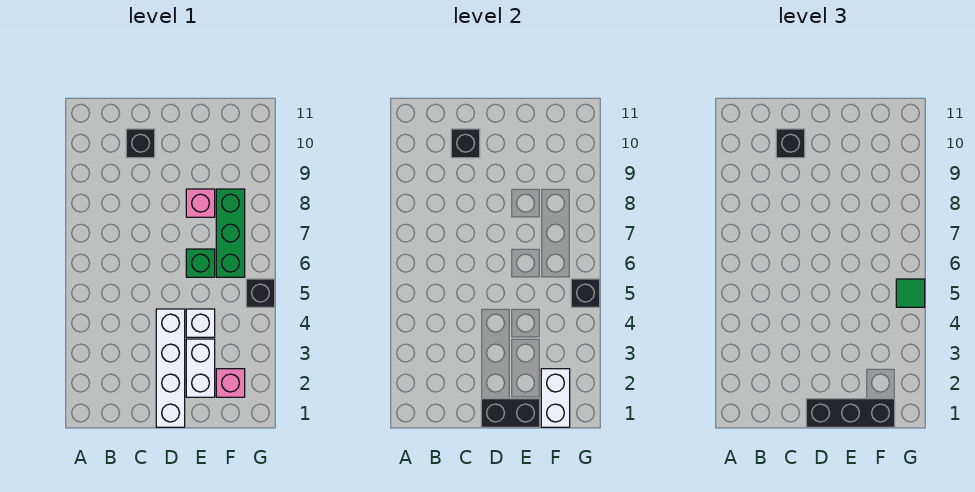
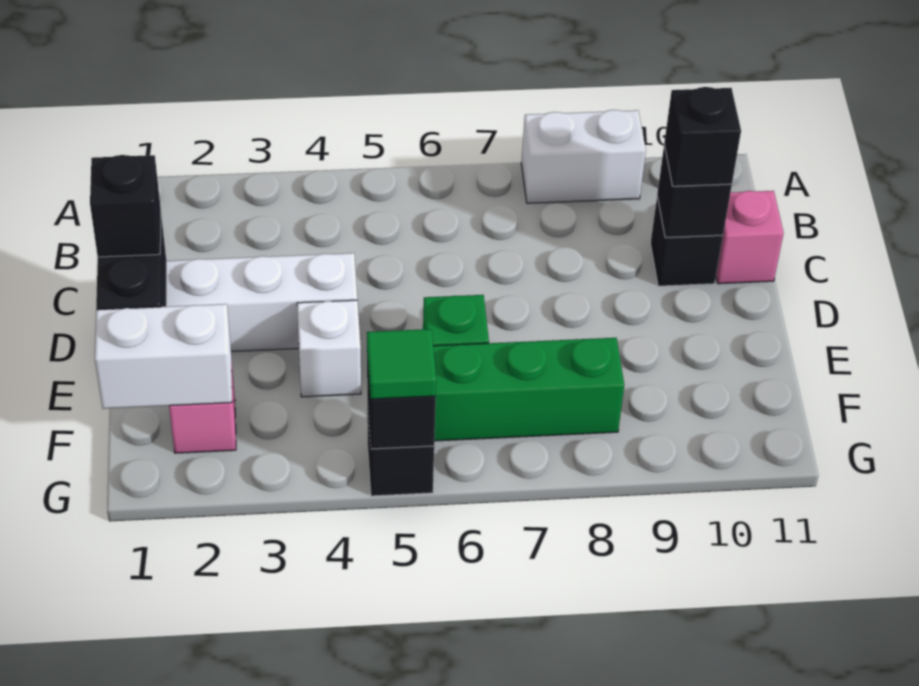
black 1x3 brick [806,399,895,427] -> black 1x1 brick [90,155,161,257]
white 1x2 brick [186,339,215,397] -> white 1x2 brick moved to [521,110,646,203]
pink 1x1 brick [186,189,215,217] -> pink 1x1 brick moved to [716,191,784,284]

